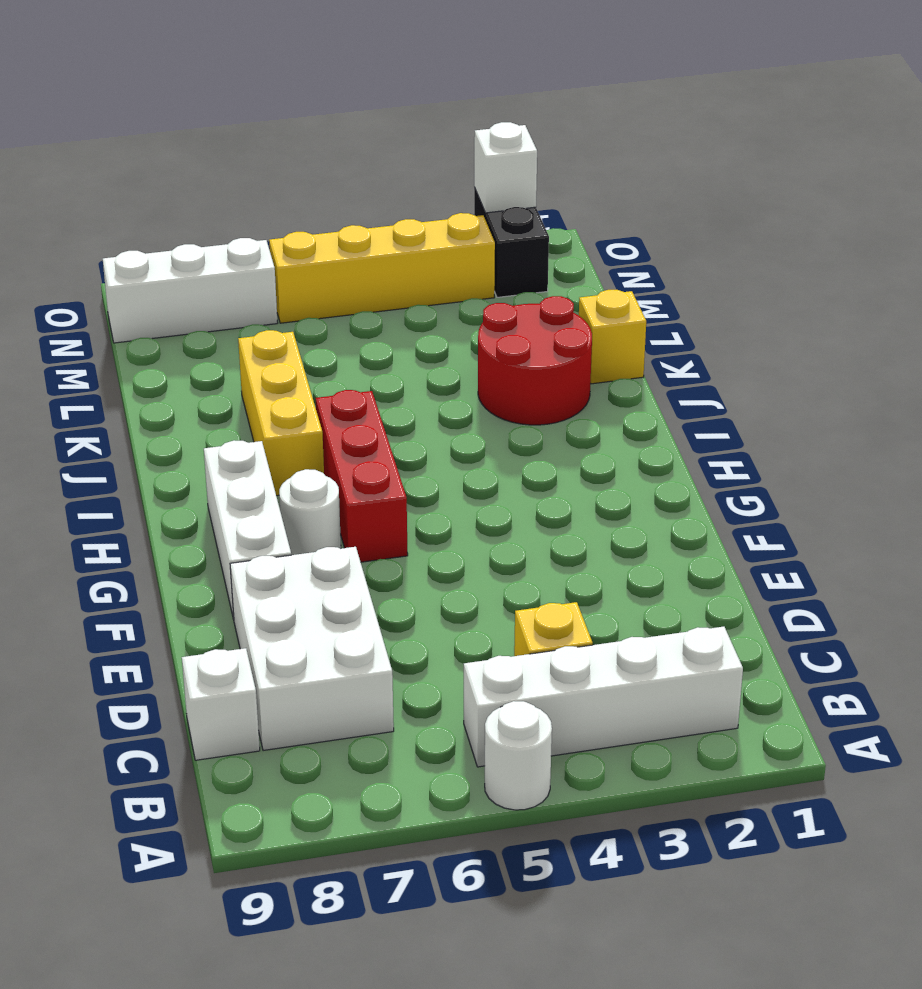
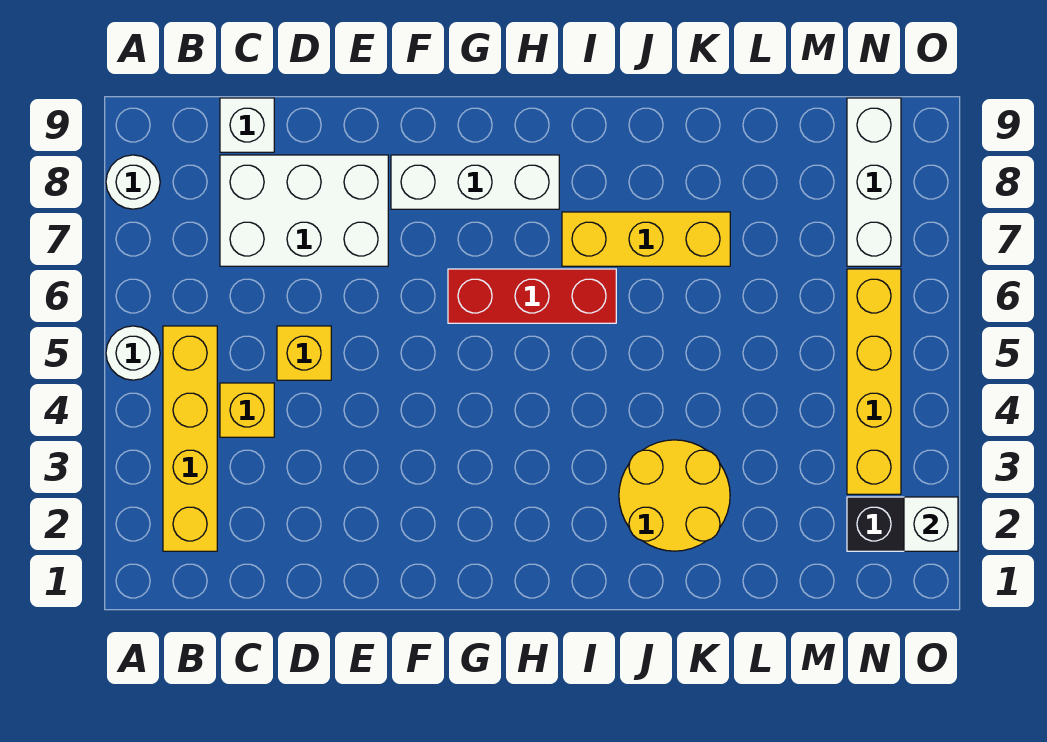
white 1x4 brick [464,627,743,767] -> yellow 1x4 brick [163,326,217,551]
white 1x1 round brick [279,469,341,555] -> white 1x1 round brick moved to [106,155,160,209]
red 2x2 round brick [478,296,592,425] -> yellow 2x2 round brick [619,440,730,551]
yellow 1x1 brick [579,290,646,384] -> yellow 1x1 brick moved to [277,326,331,380]

